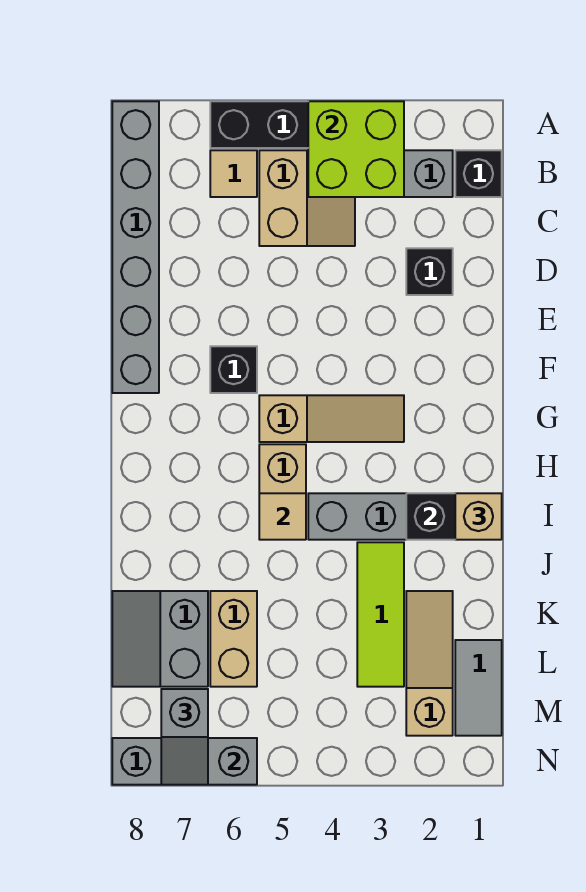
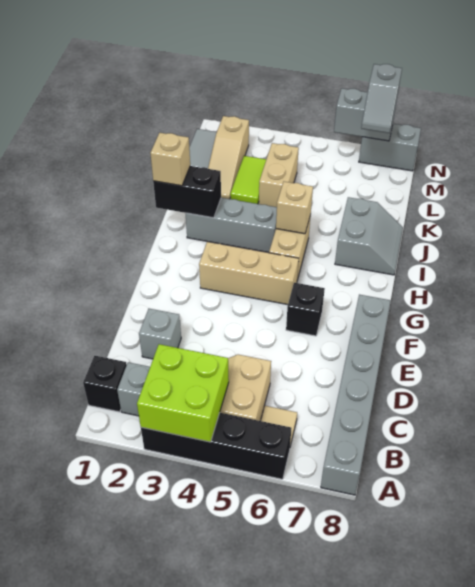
black 1x1 brick [406,248,453,295] -> grey 1x1 brick [139,309,181,359]
tan 1x3 slope [259,395,404,442] -> tan 1x3 brick [199,242,299,305]
tan 1x1 tile [259,493,306,540] -> tan 1x1 brick [276,182,313,234]
lime 1x3 tile [357,542,404,687] -> lime 1x2 tile [230,156,266,204]
tan 1x2 brick [210,591,257,687] -> tan 1x2 brick moved to [259,143,299,207]
grey 2x2 slope [112,591,208,687] -> grey 2x2 slope moved to [335,197,403,275]
grey 1x2 slope [161,689,208,785] -> grey 1x2 slope turned to [361,64,402,133]

